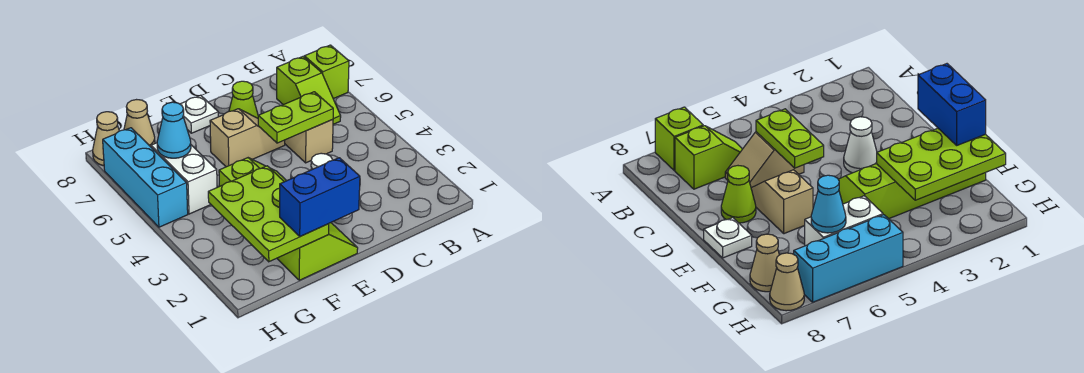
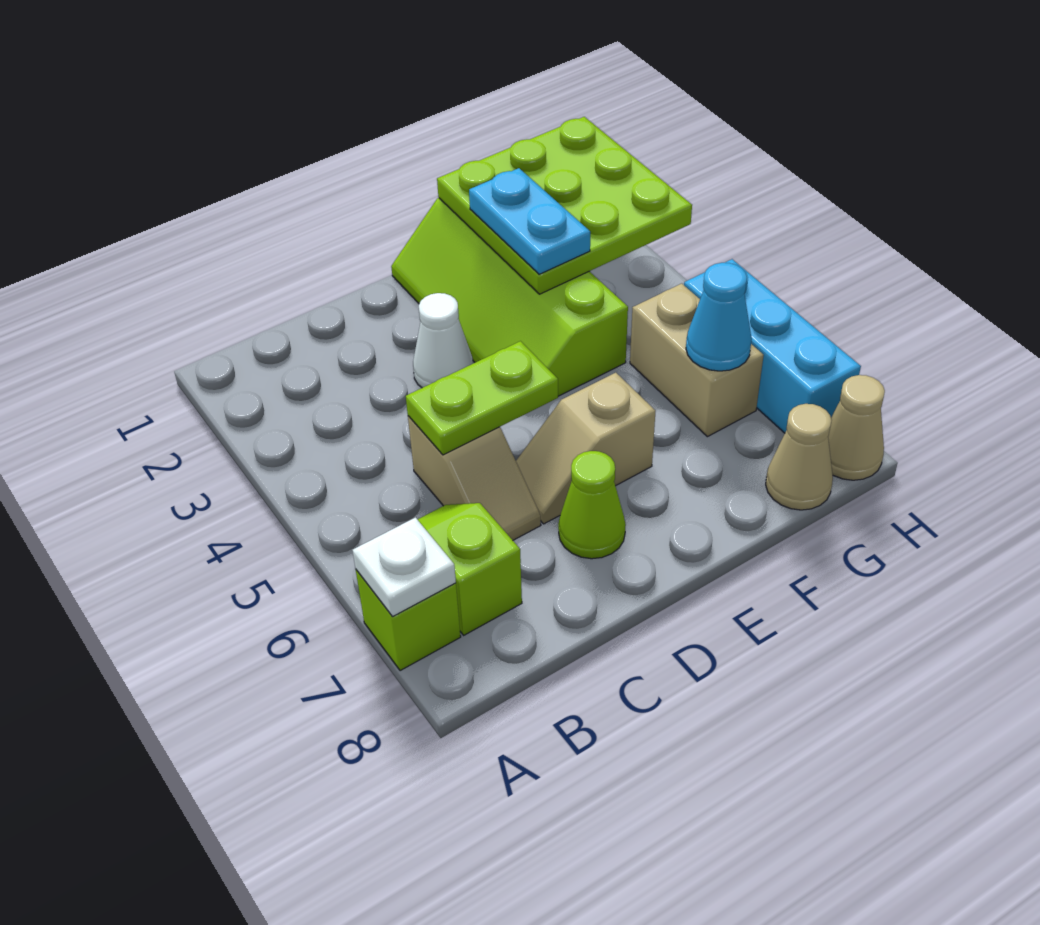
blue 1x2 brick [280,158,360,237] -> none
white 1x1 plate [180,95,218,133] -> white 1x1 plate moved to [352,517,456,617]
lime 2x3 plate [208,166,329,262] -> lime 3x3 plate [437,117,692,294]
none -> cyan 1x2 plate [469,168,590,274]
white 1x2 brick [151,143,217,214] -> tan 1x2 brick [630,283,764,437]

